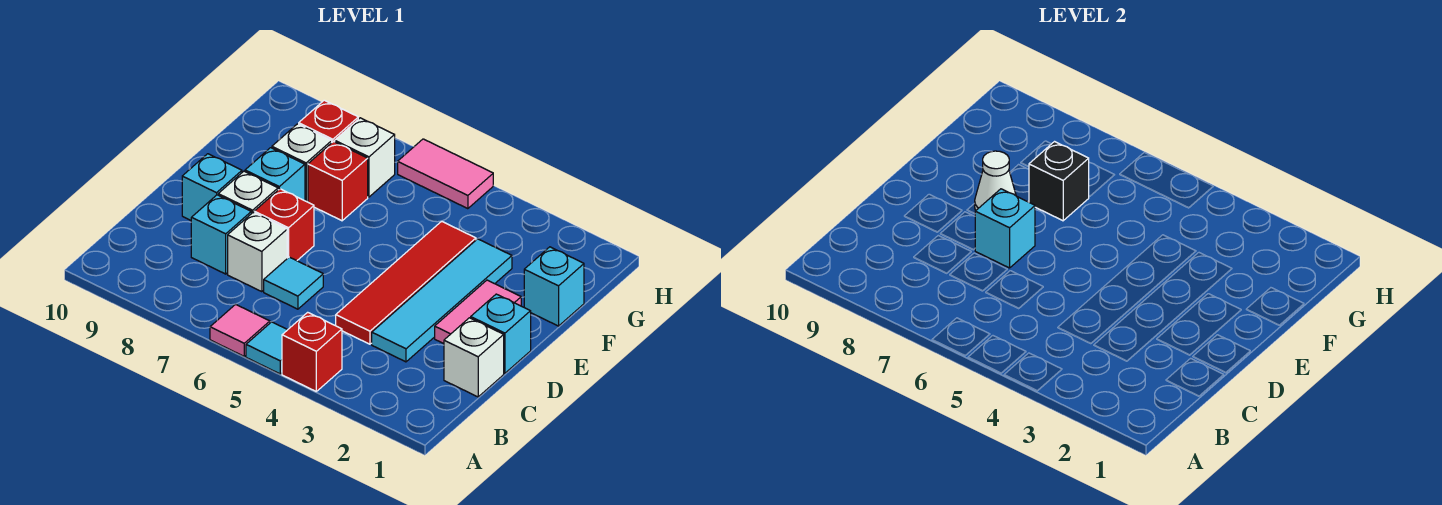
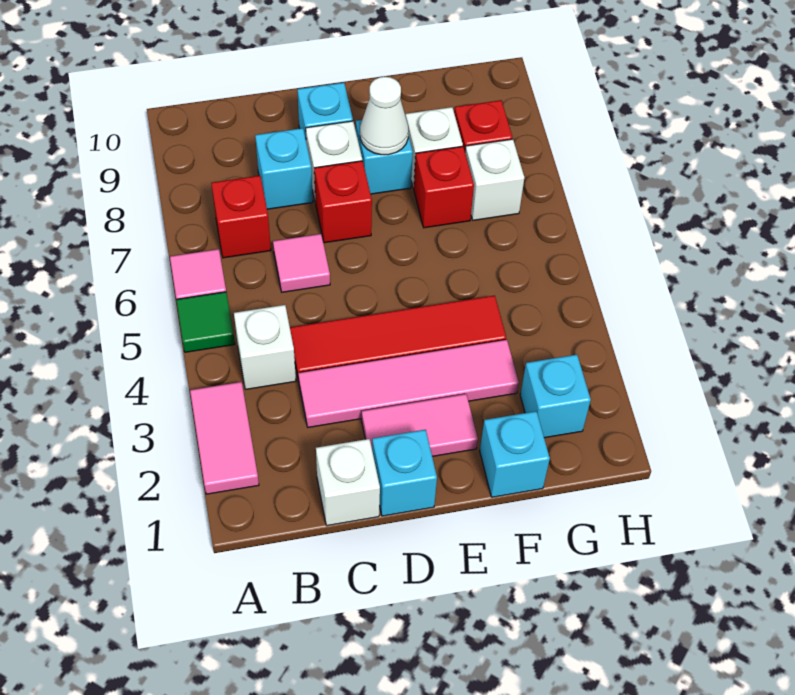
red 1x1 brick [282,312,342,391] -> red 1x1 brick moved to [211,176,271,258]
cyan 1x1 tile [246,322,287,374] -> green 1x1 tile [176,292,235,352]
cyan 1x4 tile [372,239,512,362] -> pink 1x4 tile [298,340,519,427]
cyan 1x1 tile [264,257,323,309] -> pink 1x1 tile [273,234,330,292]
white 1x1 brick [228,213,287,292] -> white 1x1 brick moved to [234,305,296,389]
cyan 1x1 brick [975,189,1035,268] -> cyan 1x1 brick moved to [520,355,591,438]
black 1x1 brick [1029,142,1089,221] -> none
pink 1x2 tile [398,139,493,209] -> pink 1x2 tile moved to [190,382,259,494]

